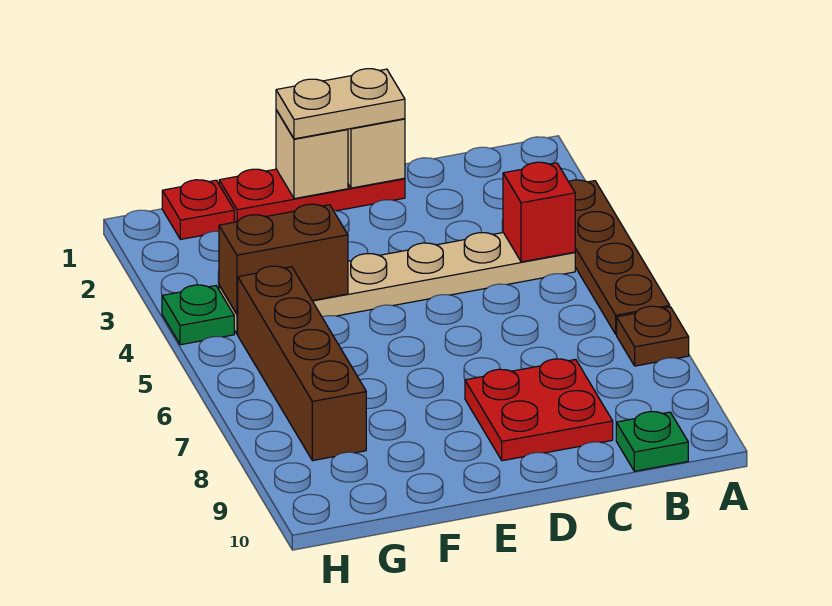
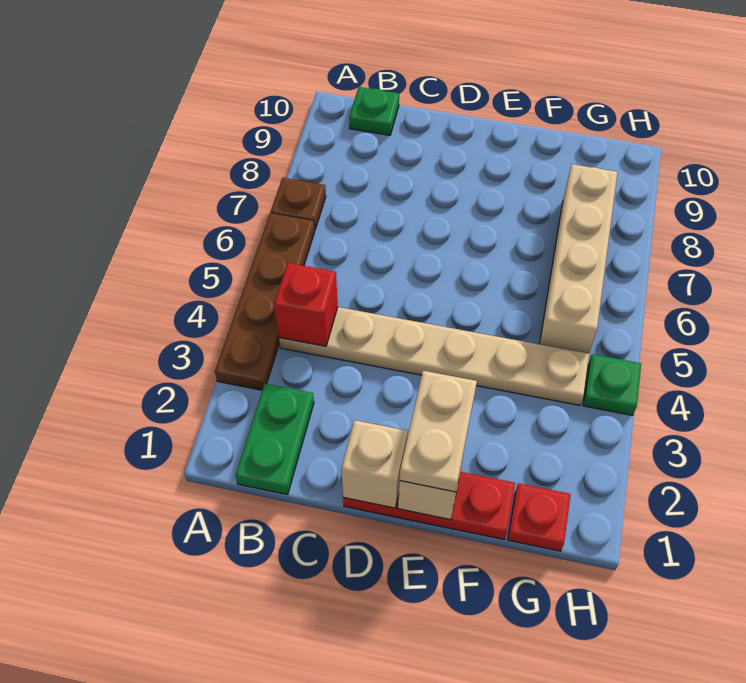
none -> green 1x2 plate [235,384,314,495]
red 2x2 plate [465,359,613,461] -> none
tan 1x2 plate [276,69,405,139] -> tan 1x2 plate turned to [400,371,477,492]
brown 1x2 brick [219,204,348,314] -> none
brown 1x4 brick [238,266,366,461] -> tan 1x4 brick [540,164,617,353]

